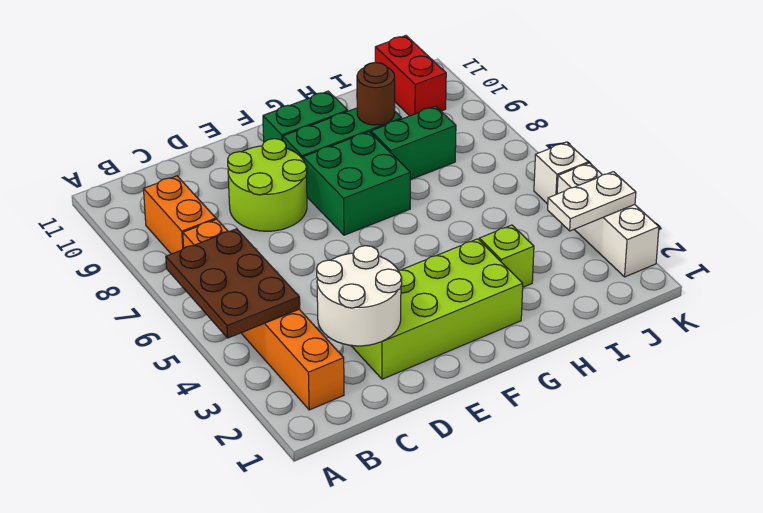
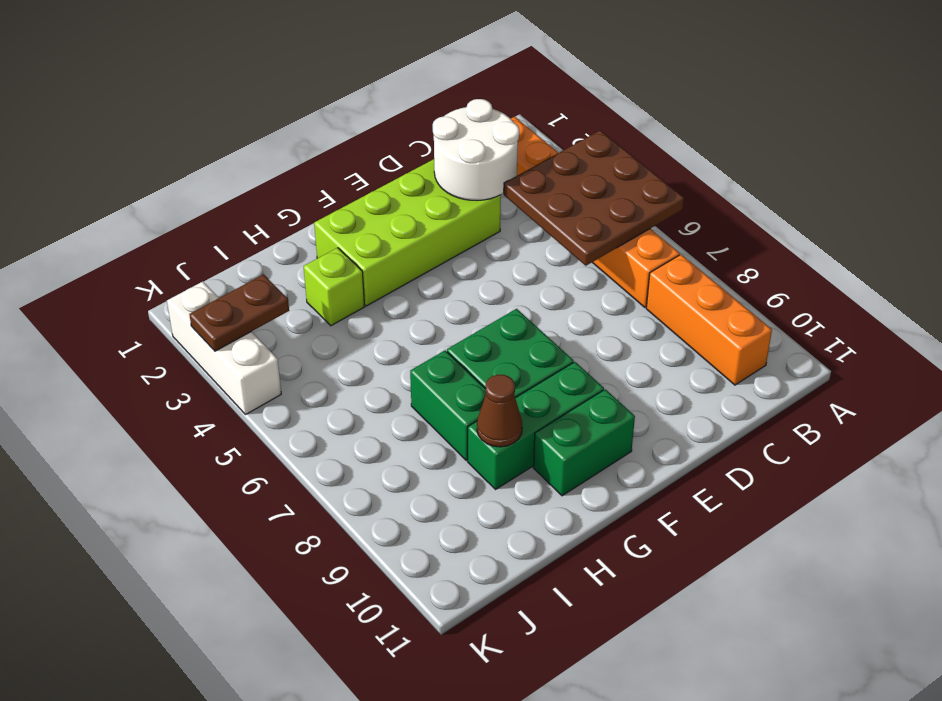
brown 2x3 plate [166,229,300,338] -> brown 3x3 plate [504,130,684,266]
orange 1x2 brick [144,176,216,254] -> orange 1x3 brick [646,255,772,385]
lime 2x2 round brick [228,139,307,231] -> none
green 1x2 brick [371,106,456,180] -> green 1x2 brick turned to [410,350,486,460]
brown 1x1 round brick [357,63,395,125] -> brown 1x1 cone [477,375,522,447]
white 1x2 plate [548,172,636,231] -> brown 1x2 plate [189,274,289,351]
red 1x2 brick [375,36,446,116] -> none
white 1x1 brick [534,142,588,204] -> none

